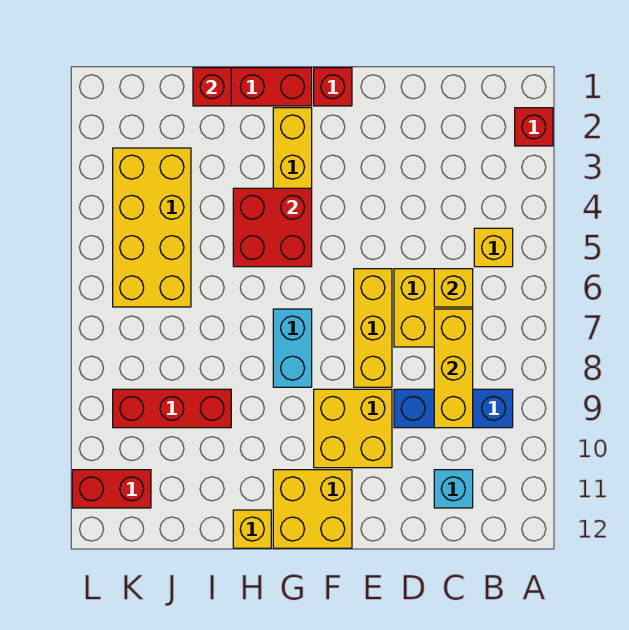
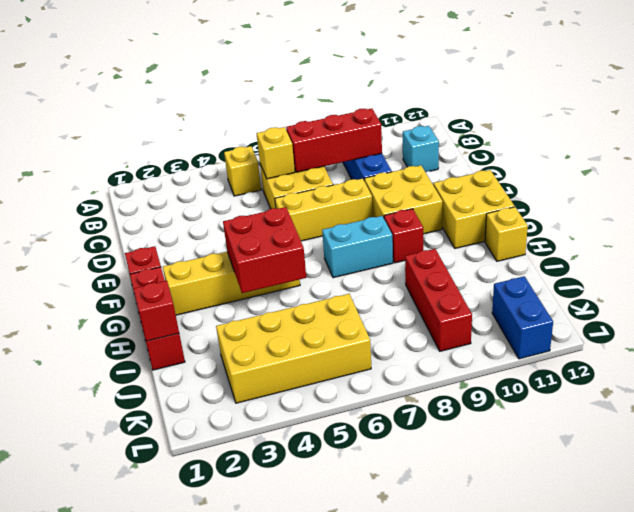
red 1x1 brick [515,108,553,146] -> red 1x1 brick moved to [384,209,423,263]
yellow 1x3 brick [434,309,473,428] -> red 1x3 brick [286,108,382,172]
red 1x2 brick [72,470,151,508] -> blue 1x2 brick [492,276,553,359]

